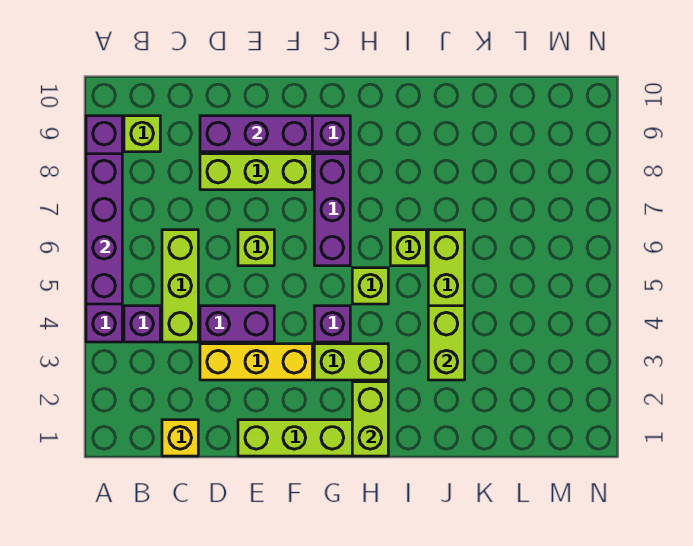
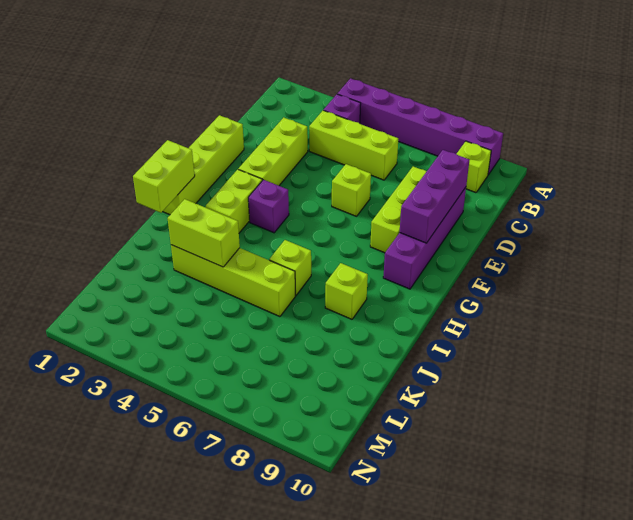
purple 1x4 brick [86,154,122,304] -> none
yellow 1x1 brick [162,420,198,456] -> none
yellow 1x3 brick [200,344,312,380] -> lime 1x3 brick [238,117,308,186]
purple 1x2 brick [200,306,274,342] -> none
purple 1x3 brick [314,154,350,266] -> none
lime 1x2 brick [352,382,388,456] -> lime 1x2 brick turned to [133,140,195,213]
lime 1x1 brick [352,268,388,304] -> lime 1x1 brick moved to [325,263,368,319]

